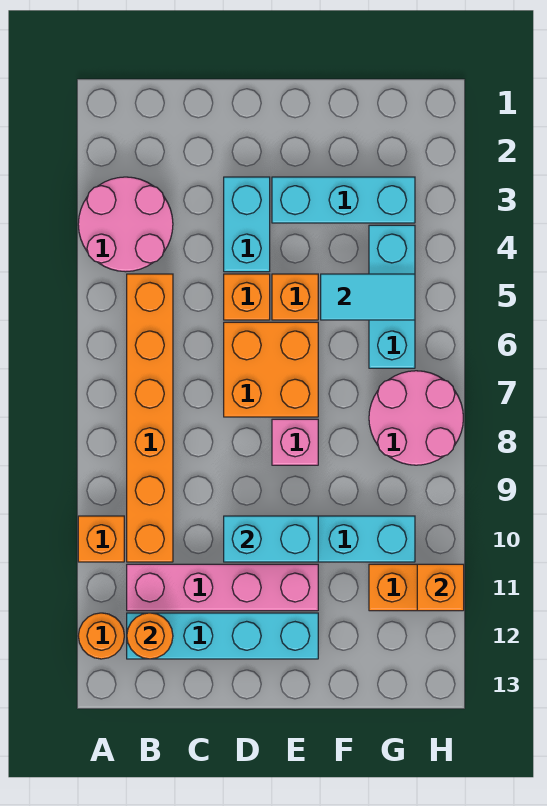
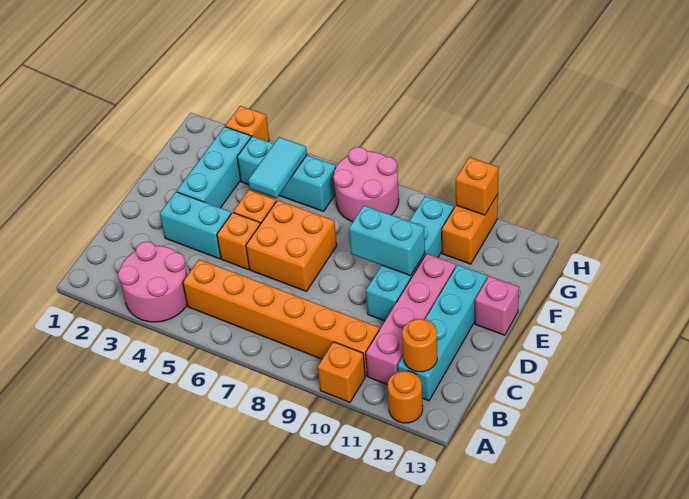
cyan 1x2 brick [224,516,318,562] -> cyan 1x2 brick turned to [349,206,425,276]
pink 1x1 brick [272,419,318,465] -> pink 1x1 brick moved to [475,276,519,335]
none -> orange 1x1 brick [225,106,269,142]

